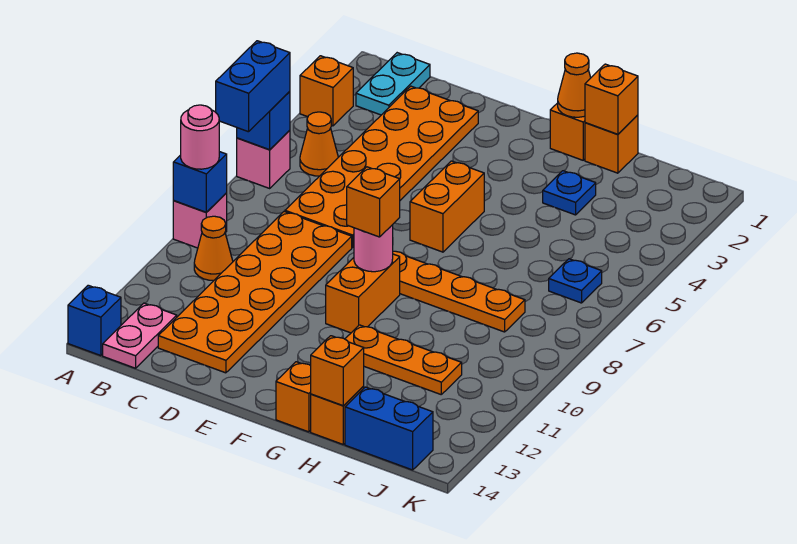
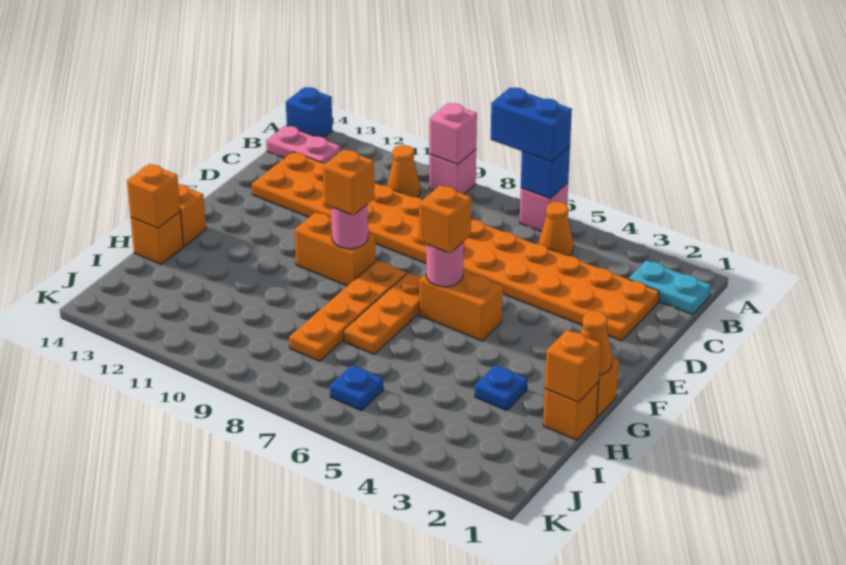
orange 1x1 brick [300,56,353,126] -> orange 1x1 brick moved to [419,185,471,253]
blue 1x1 brick [173,152,227,212] -> pink 1x1 brick [429,103,477,165]
pink 1x1 round brick [181,105,219,169] -> pink 1x1 round brick moved to [426,242,463,287]
orange 1x3 plate [345,325,462,394] -> orange 1x3 plate moved to [344,273,421,354]
blue 1x2 brick [345,387,433,470] -> none

